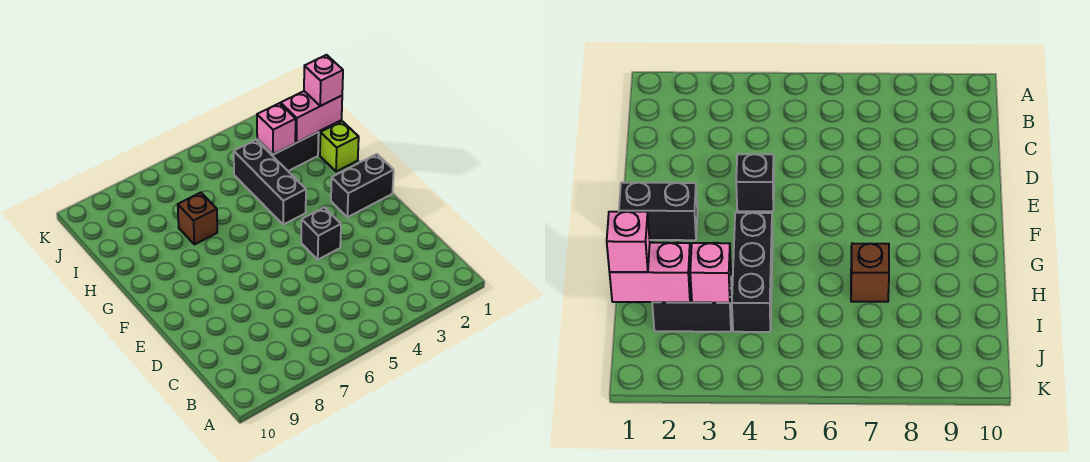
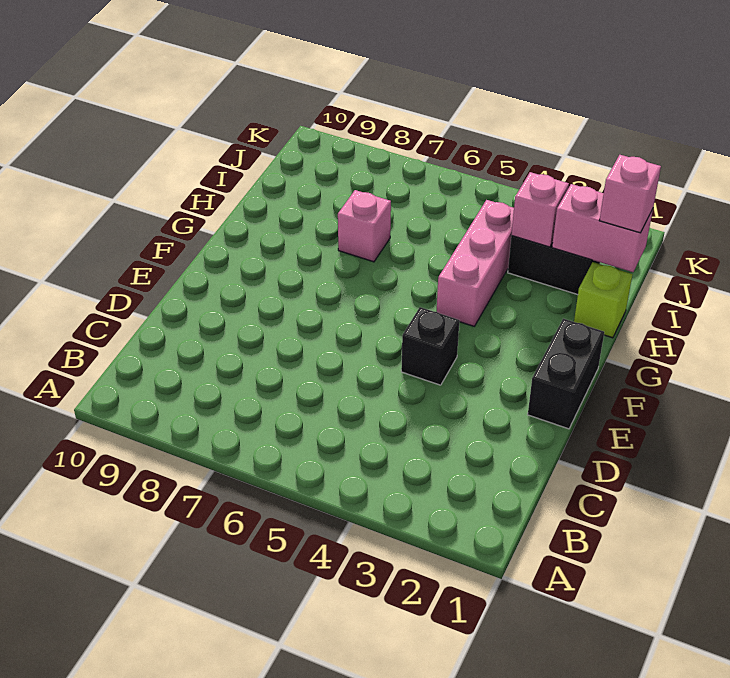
black 1x2 brick [331,154,394,217] -> black 1x2 brick turned to [528,319,604,429]
black 1x3 brick [234,140,306,225] -> pink 1x3 brick [437,200,514,326]
brown 1x1 brick [178,192,217,244] -> pink 1x1 brick [338,190,391,262]

